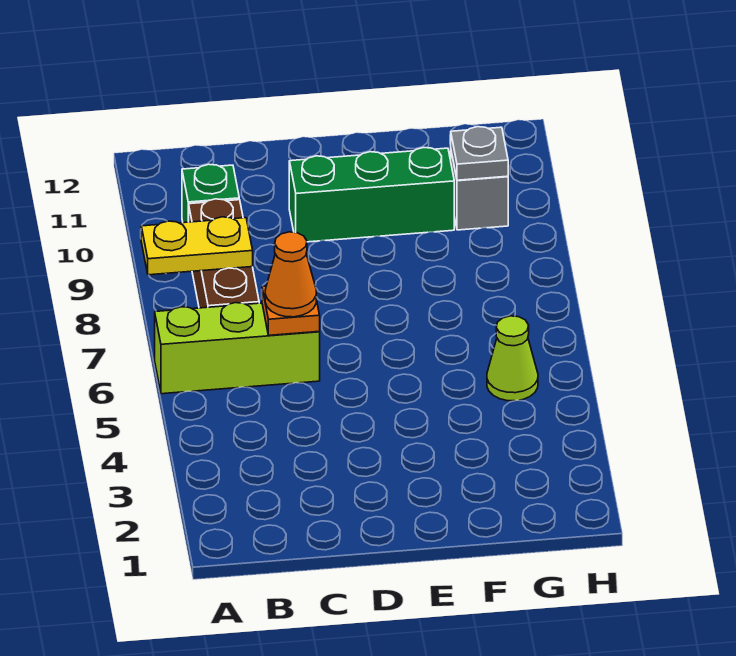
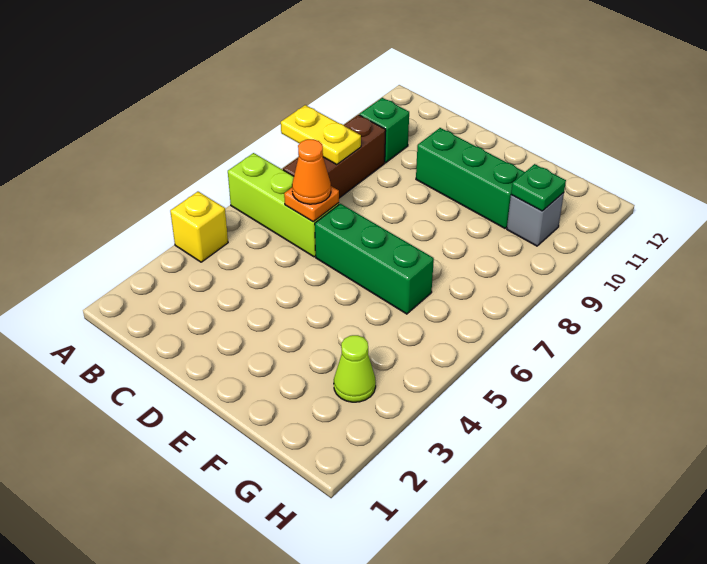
none -> yellow 1x1 brick [170,192,228,262]
none -> green 1x3 brick [315,204,434,314]
lime 1x1 cone [487,316,538,401] -> lime 1x1 cone moved to [334,335,376,402]
grey 1x1 plate [451,127,508,180] -> green 1x1 plate [511,164,566,211]

